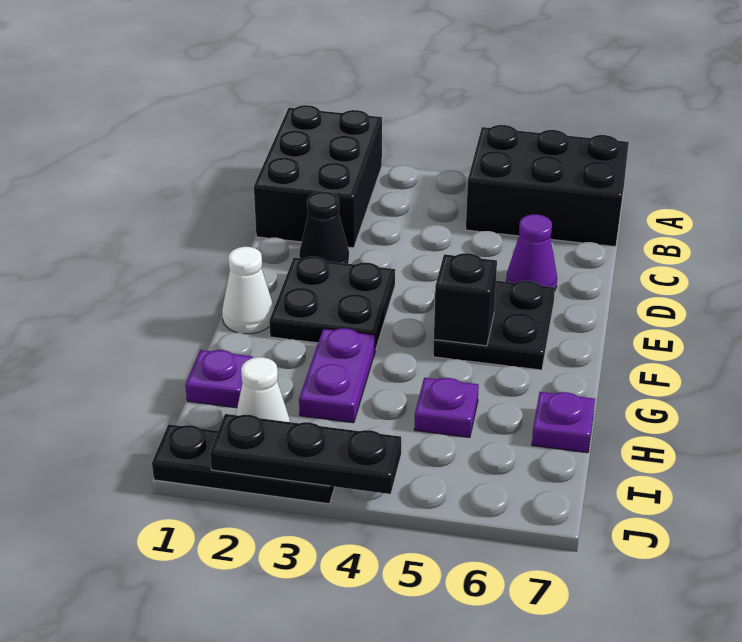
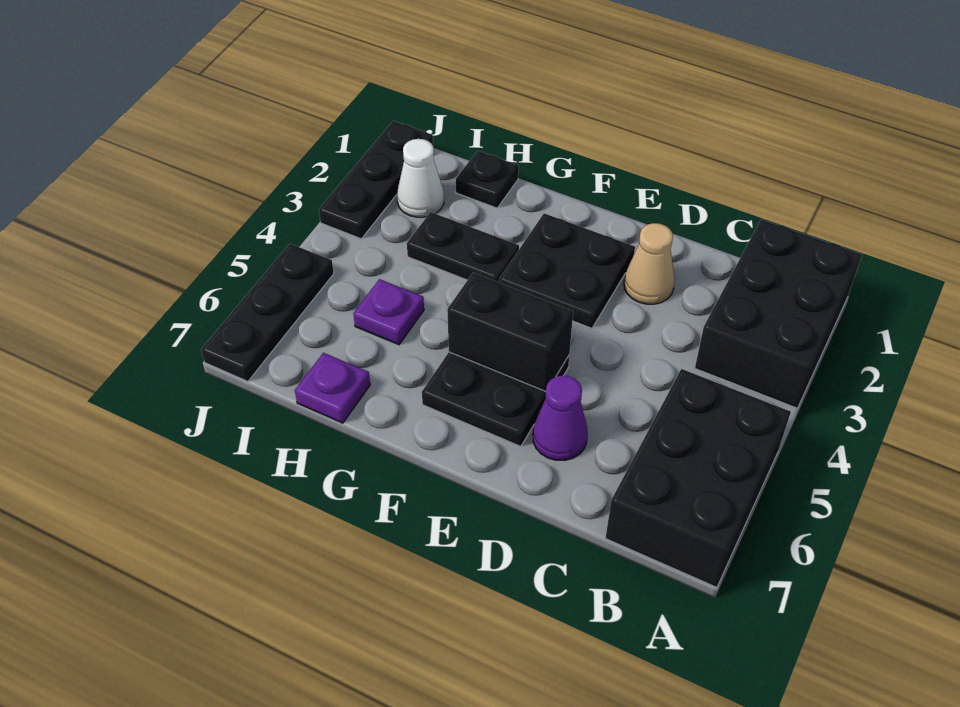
black 2x3 brick [254,105,382,248] -> black 2x3 brick turned to [695,219,862,408]
black 1x1 cone [299,192,349,264] -> tan 1x1 cone [624,223,675,304]
white 1x1 cone [222,247,274,334] -> none
black 1x1 brick [434,253,497,346] -> black 1x2 brick [447,273,573,391]
purple 1x2 plate [299,328,375,423] -> black 1x2 plate [407,212,519,282]
purple 1x1 plate [185,350,253,408] -> black 1x1 plate [456,151,519,208]
black 1x3 plate [210,414,401,494] -> black 1x3 plate moved to [201,244,334,381]

